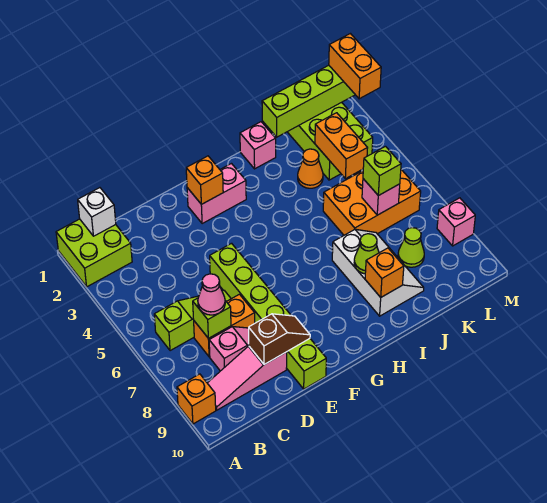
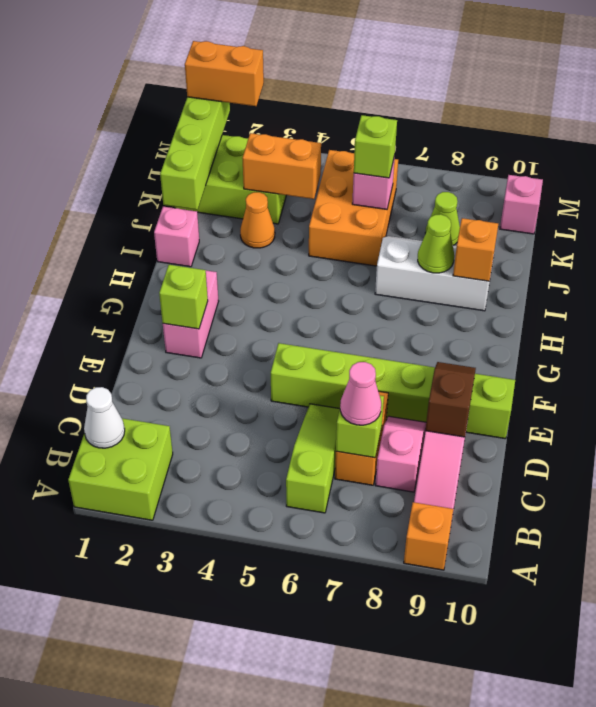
white 1x1 brick [78,188,116,236] -> white 1x1 cone [84,387,125,448]
orange 1x1 brick [186,156,223,204] -> lime 1x1 brick [159,265,208,329]
pink 1x1 brick [437,198,475,246] -> pink 1x1 brick moved to [500,175,543,234]

